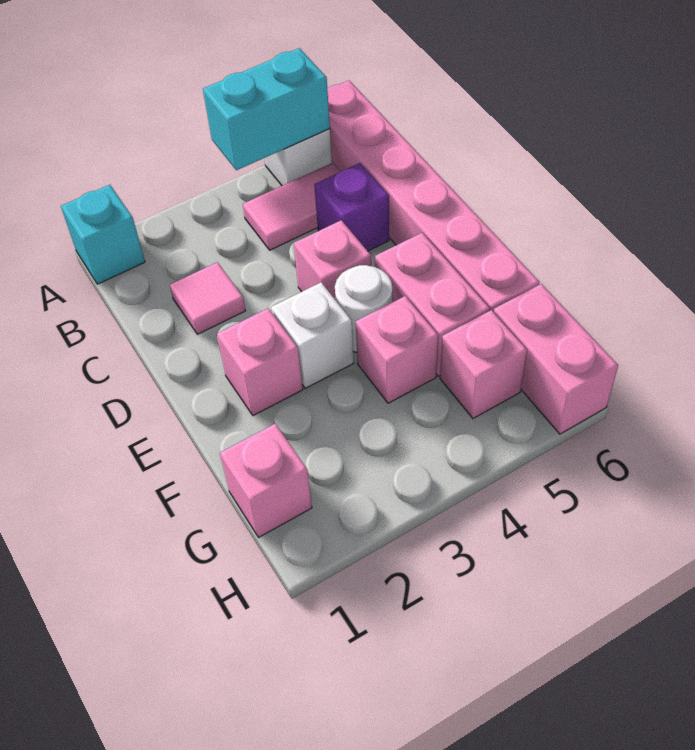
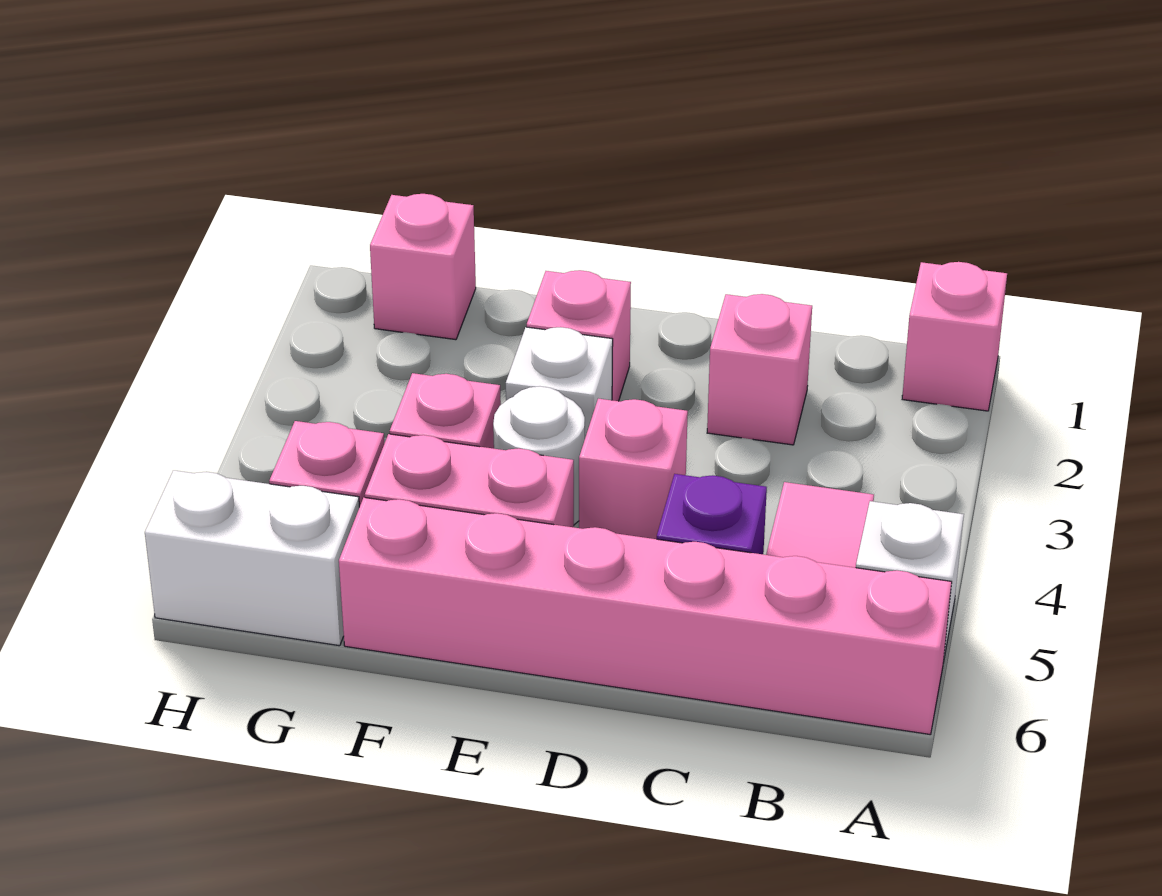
cyan 1x1 brick [61,185,145,284] -> pink 1x1 brick [902,262,1007,411]
cyan 1x2 brick [203,48,330,170] -> none
pink 1x1 tile [170,262,245,334] -> pink 1x1 brick [707,294,812,445]
pink 1x2 brick [494,284,618,434] -> white 1x2 brick [145,470,359,646]

